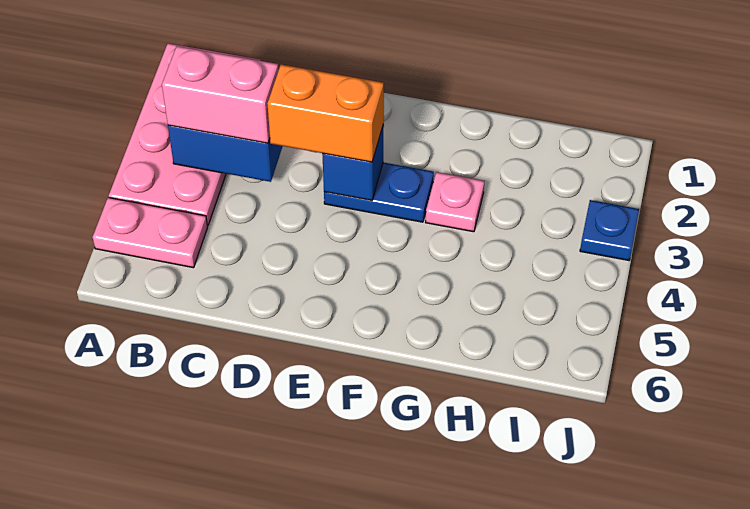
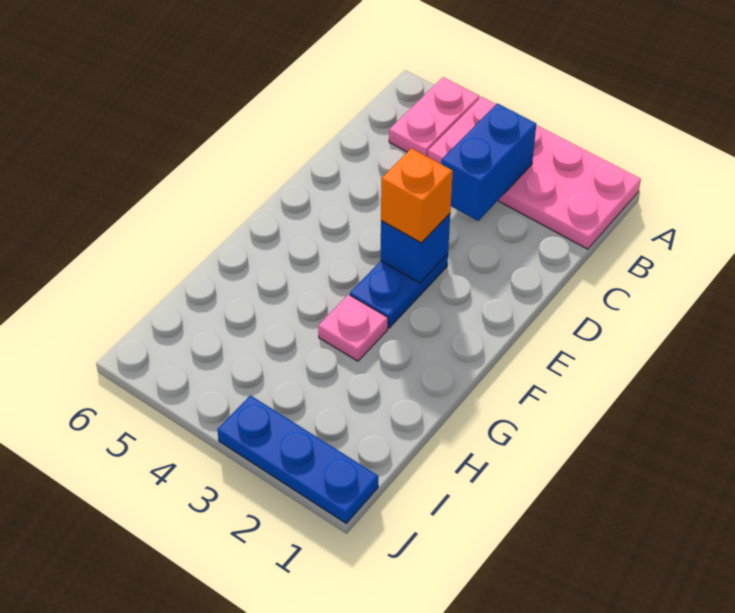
pink 1x2 brick [162,46,279,143] -> none
orange 1x2 brick [267,64,384,162] -> orange 1x1 brick [381,149,453,243]
blue 1x1 plate [580,200,639,260] -> blue 1x3 plate [217,395,378,523]

